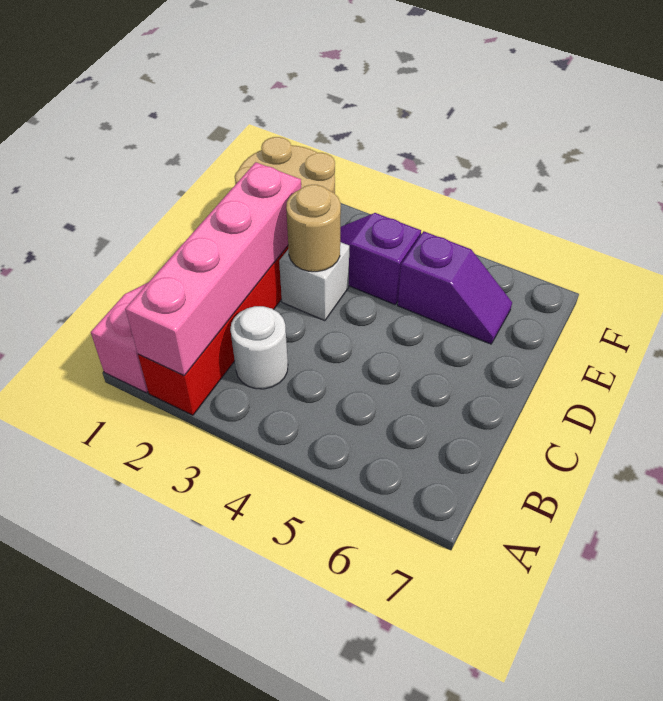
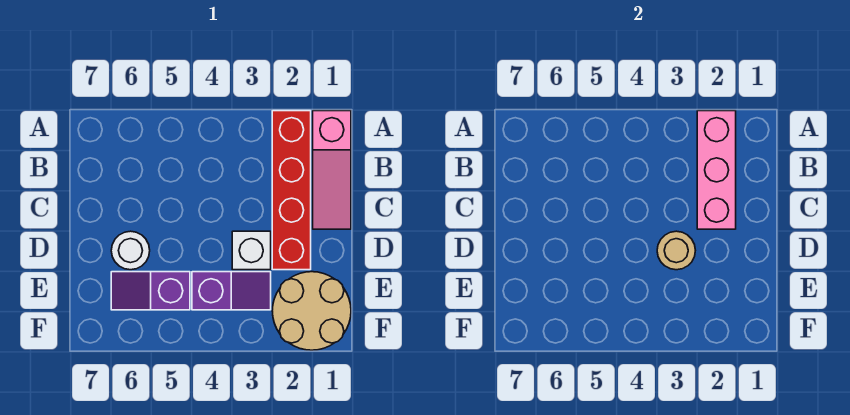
pink 1x4 brick [125,162,301,376] -> pink 1x3 brick [697,111,736,229]
white 1x1 round brick [230,306,288,389] -> white 1x1 round brick moved to [111,231,150,270]

